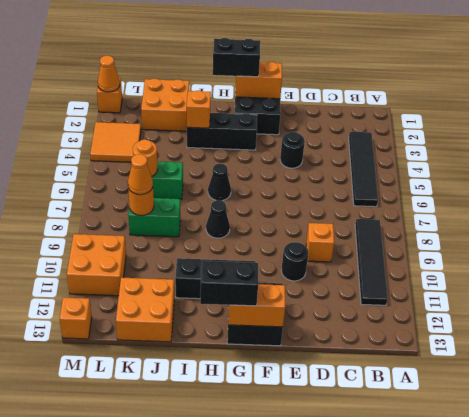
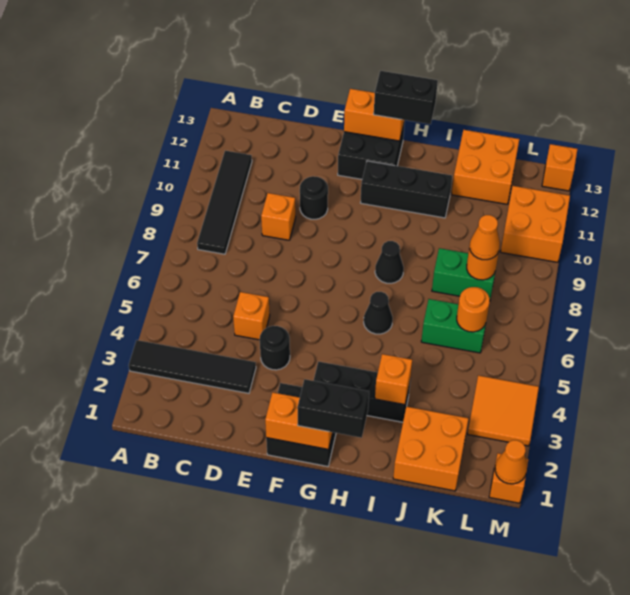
black 1x4 tile [349,132,378,207] -> black 1x4 tile turned to [129,340,256,393]
none -> orange 1x1 brick [233,292,270,340]

